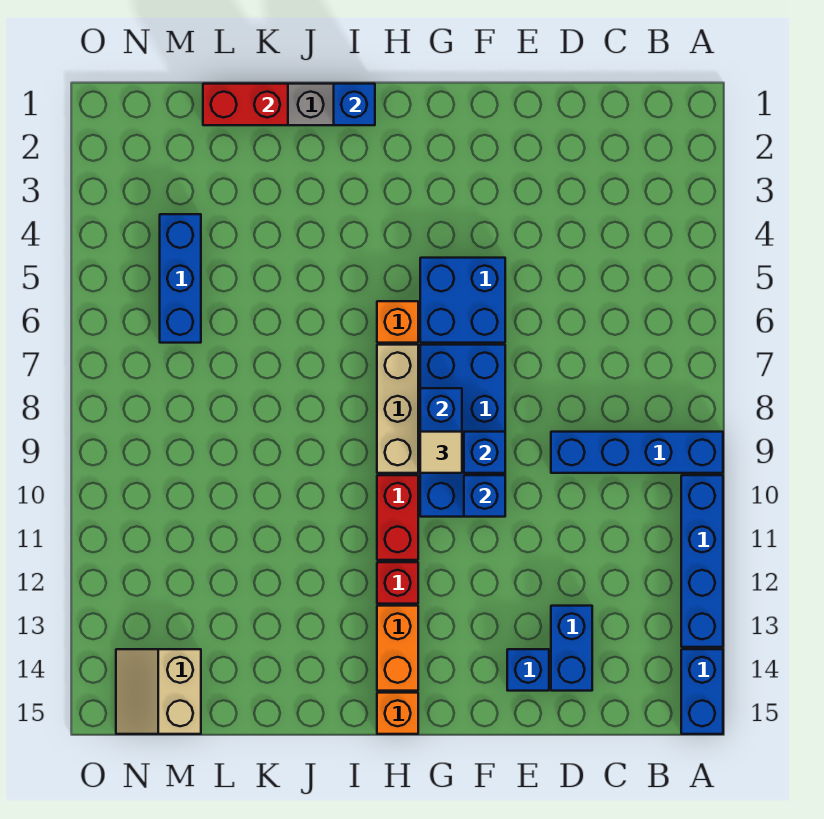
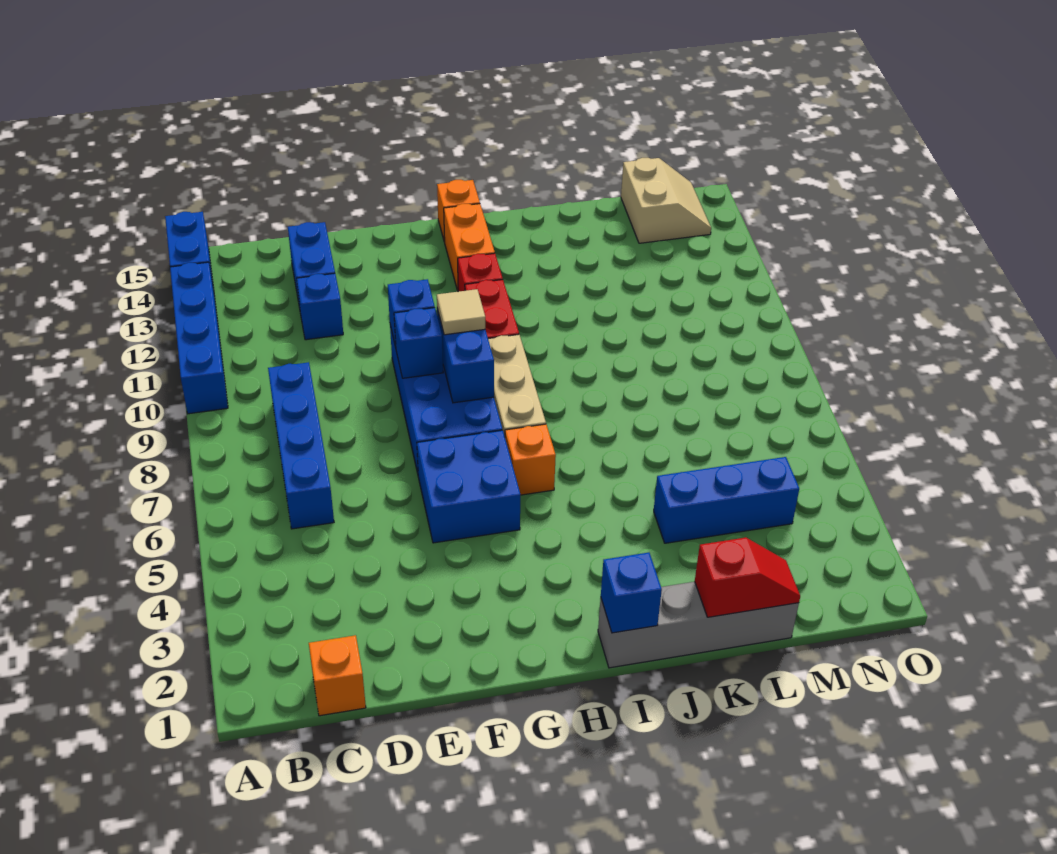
blue 1x4 brick [551,432,723,473] -> blue 1x4 brick turned to [268,362,334,529]
none -> orange 1x1 brick [309,635,366,716]
blue 1x1 brick [507,649,549,691] -> blue 1x1 brick moved to [297,273,343,340]
red 1x2 brick [203,84,288,125] -> red 1x2 slope [695,537,800,617]
blue 1x3 brick [160,214,201,343] -> blue 1x3 brick turned to [654,457,799,543]

